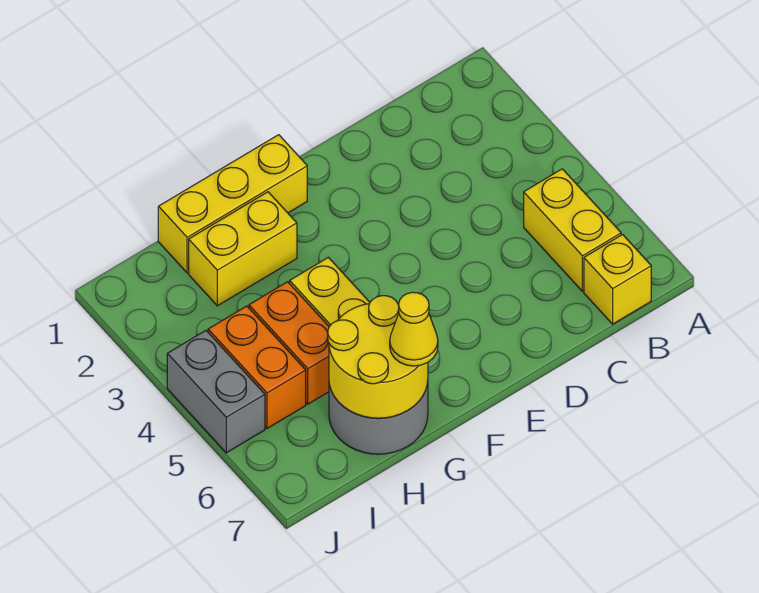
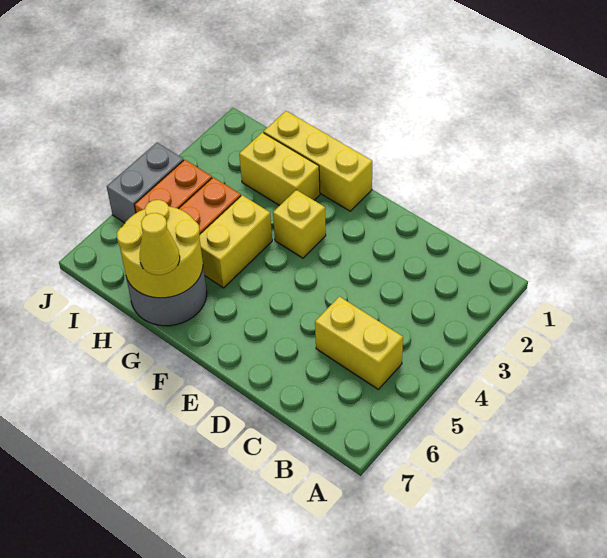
yellow 1x2 brick [524,169,621,291] -> yellow 1x2 brick turned to [315,296,403,389]
yellow 1x1 brick [584,235,651,324] -> yellow 1x1 brick moved to [273,190,326,258]

